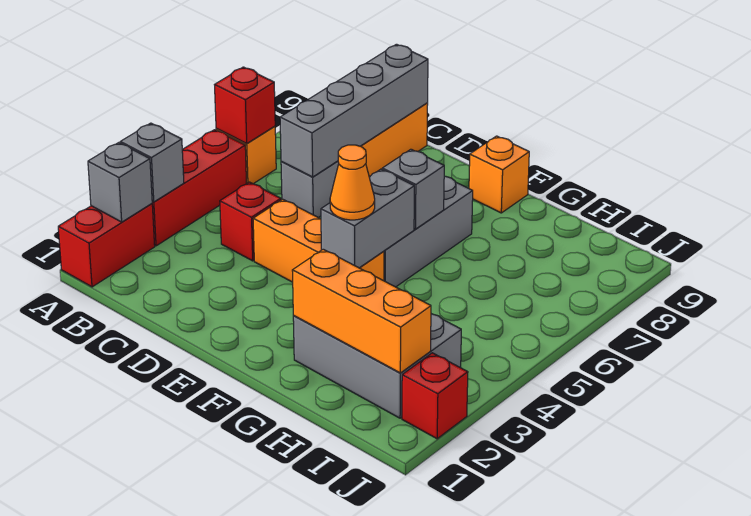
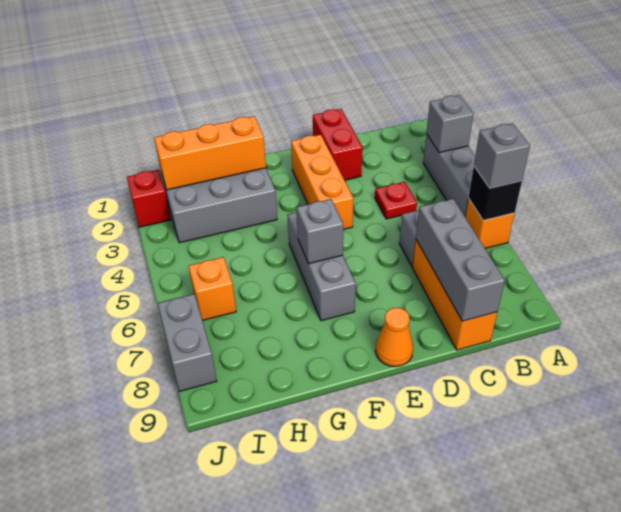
red 1x2 brick [58,204,155,287] -> red 1x2 brick moved to [313,109,362,180]
grey 1x1 brick [88,143,152,222] -> grey 1x1 brick moved to [474,123,530,188]
red 1x3 brick [152,130,247,246] -> grey 1x3 brick [423,134,475,216]
red 1x1 brick [215,67,275,143] -> black 1x1 brick [468,167,522,220]
red 1x1 brick [220,182,281,261] -> red 1x1 plate [375,182,417,219]
grey 1x4 brick [280,44,428,177] -> grey 1x3 brick [416,199,505,321]
orange 1x3 brick [253,199,384,282] -> orange 1x3 brick turned to [291,135,353,229]
grey 1x2 brick [321,169,414,268] -> grey 1x2 brick moved to [158,294,217,391]
orange 1x1 cone [330,145,375,220] -> orange 1x1 cone moved to [376,308,413,367]
orange 1x1 brick [469,136,529,213] -> orange 1x1 brick moved to [189,257,236,321]

